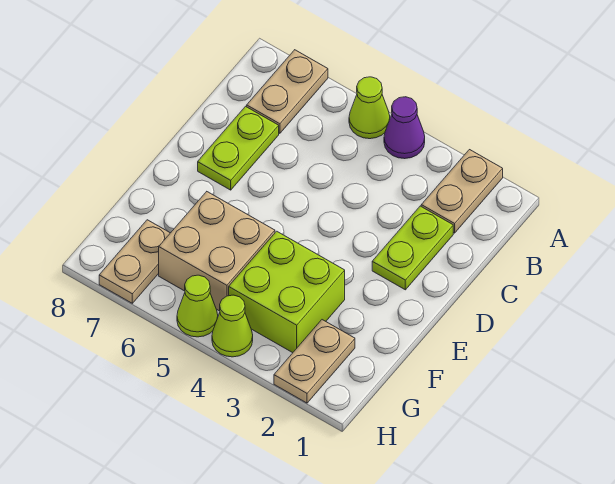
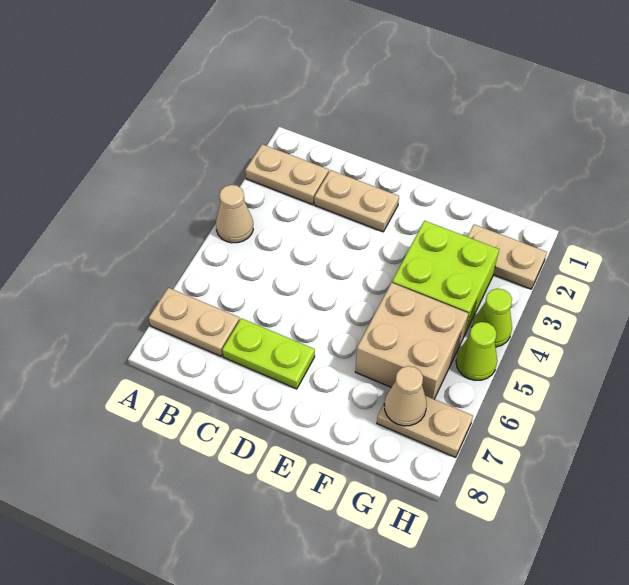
purple 1x1 cone [384,97,425,159] -> tan 1x1 cone [216,185,253,243]
lime 1x1 cone [349,77,390,139] -> none
lime 1x2 plate [372,206,453,290] -> tan 1x2 plate [314,170,399,232]
none -> tan 1x1 cone [384,366,427,426]

